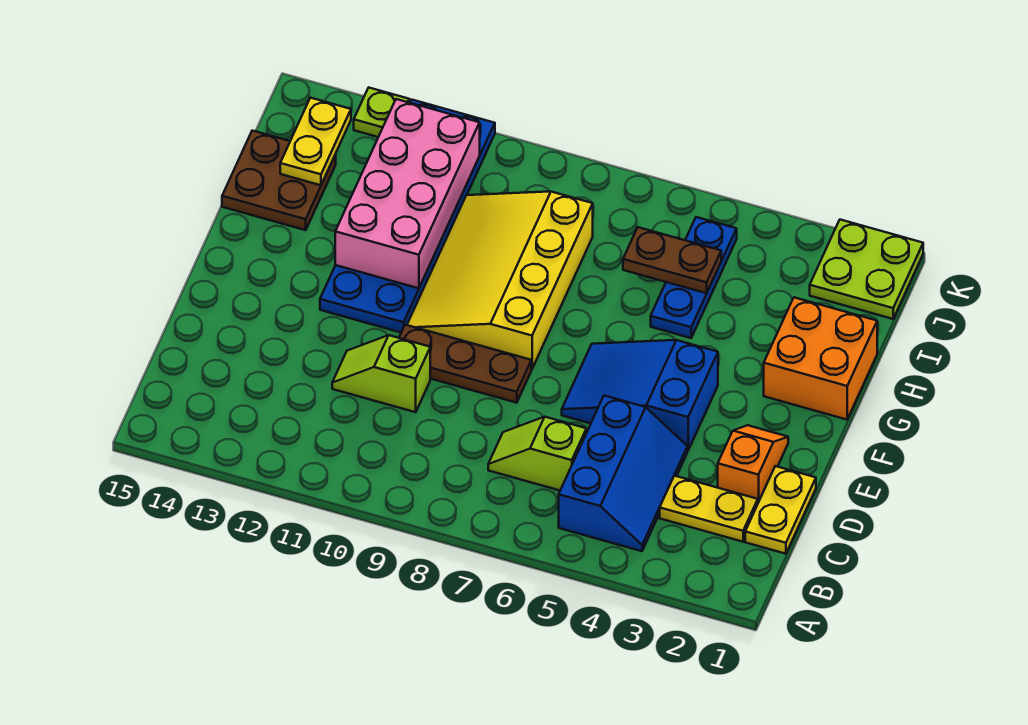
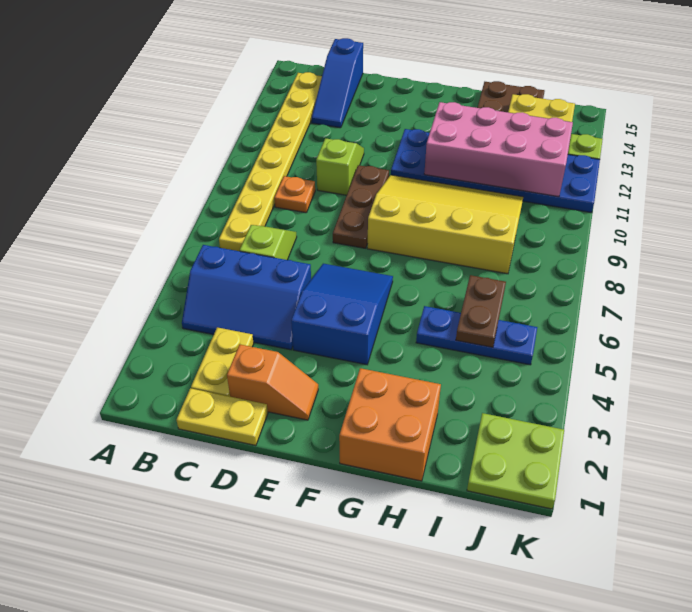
none -> yellow 1x8 plate [219,72,322,251]
none -> orange 1x1 plate [274,176,315,213]
none -> blue 1x3 slope [312,38,363,128]

